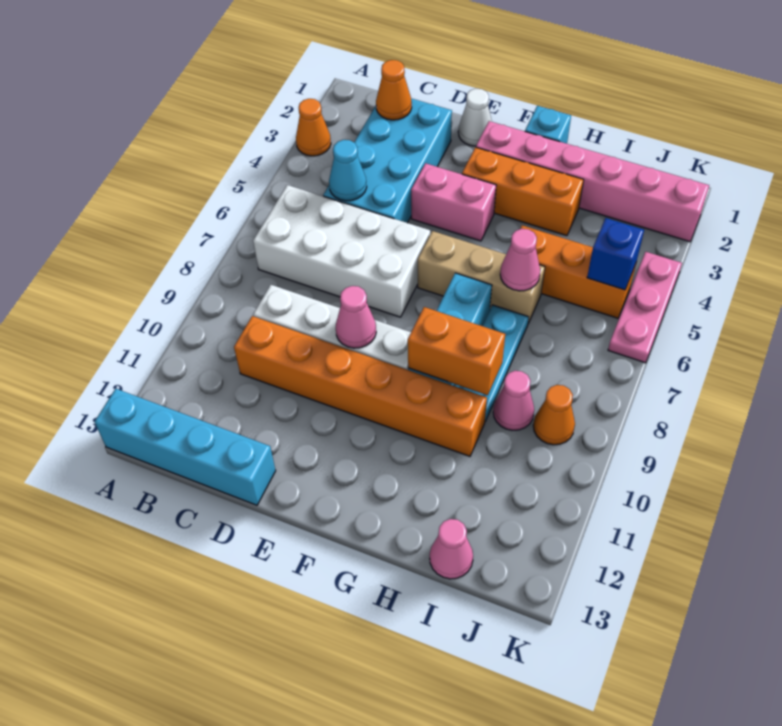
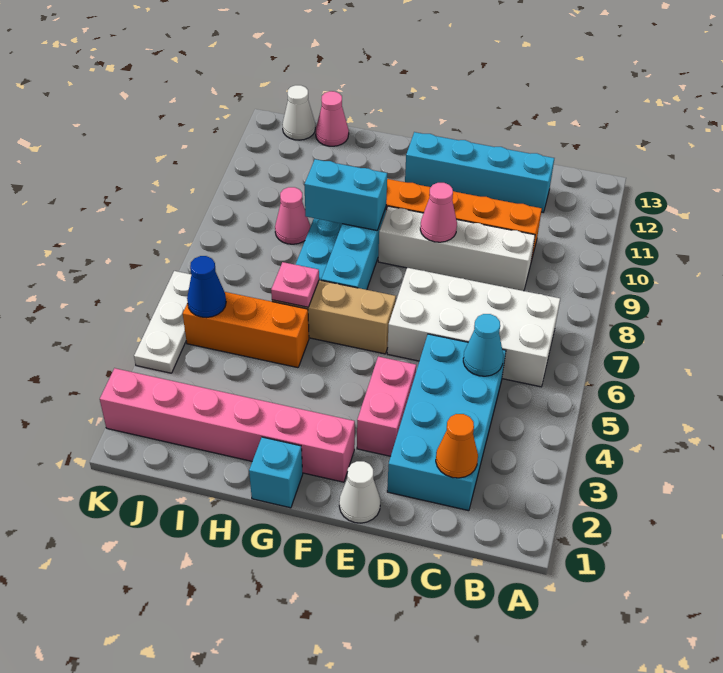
orange 1x1 cone [296,99,331,156] -> none
cyan 1x4 brick [94,389,276,505] -> cyan 1x4 brick moved to [405,132,554,212]
pink 1x2 brick [411,163,496,241] -> pink 1x2 brick turned to [357,357,416,456]
orange 1x3 brick [462,147,584,236] -> none
orange 1x2 brick [408,307,505,395] -> cyan 1x2 brick [304,159,387,230]
pink 1x1 cone [500,229,540,291] -> pink 1x1 plate [271,262,319,307]
blue 1x1 brick [587,218,644,290] -> blue 1x1 cone [187,256,226,318]
orange 1x1 cone [533,385,575,445] -> none
none -> white 1x1 cone [282,85,315,140]
pink 1x3 plate [608,252,682,363] -> white 1x3 plate [134,271,191,373]

